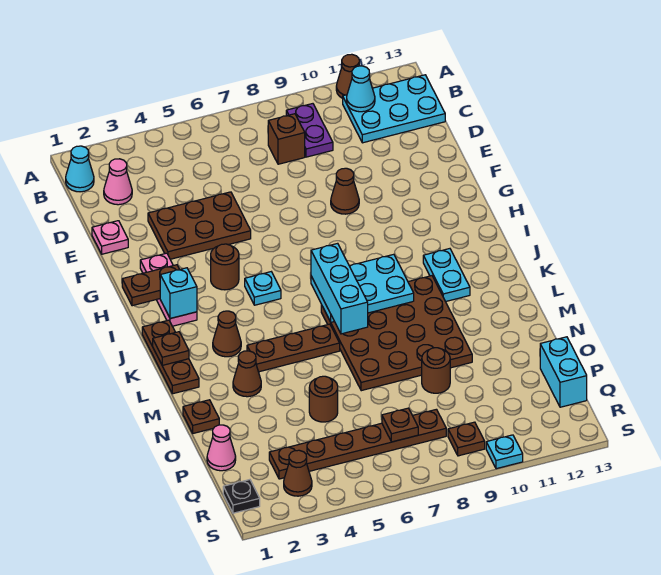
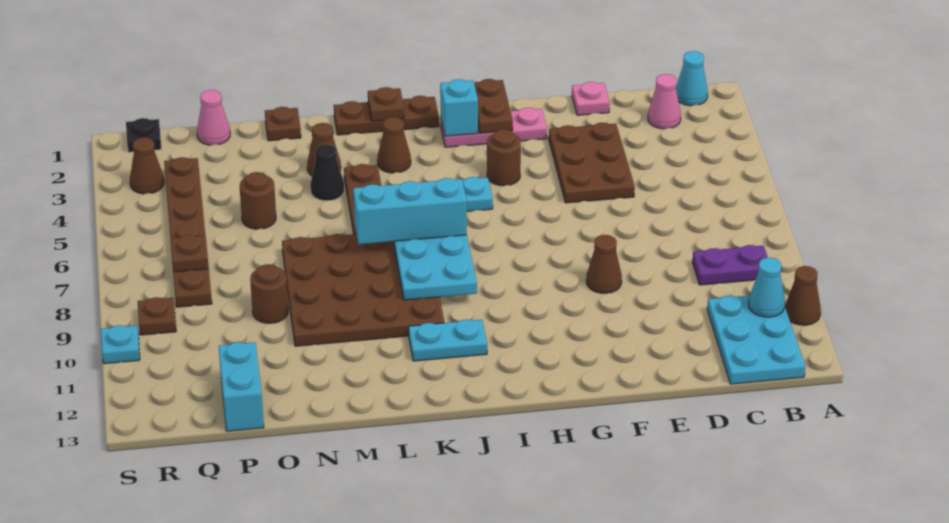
brown 1x1 brick [268,114,305,164] -> none
none -> black 1x1 cone [310,144,344,201]
cyan 1x2 brick [540,337,587,407] -> cyan 1x2 brick turned to [219,342,264,431]

